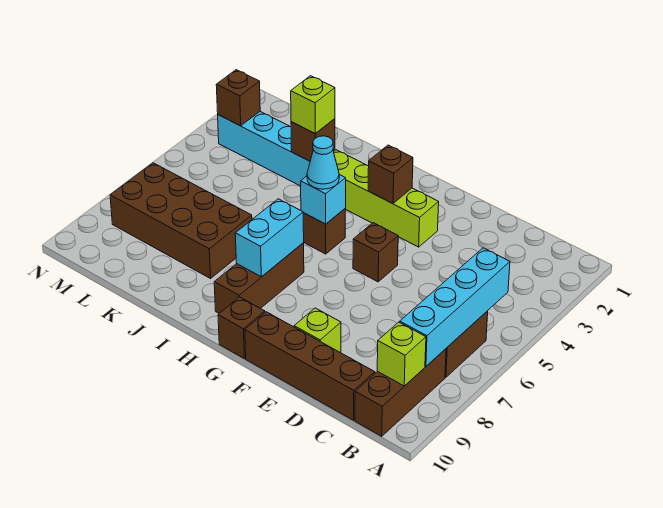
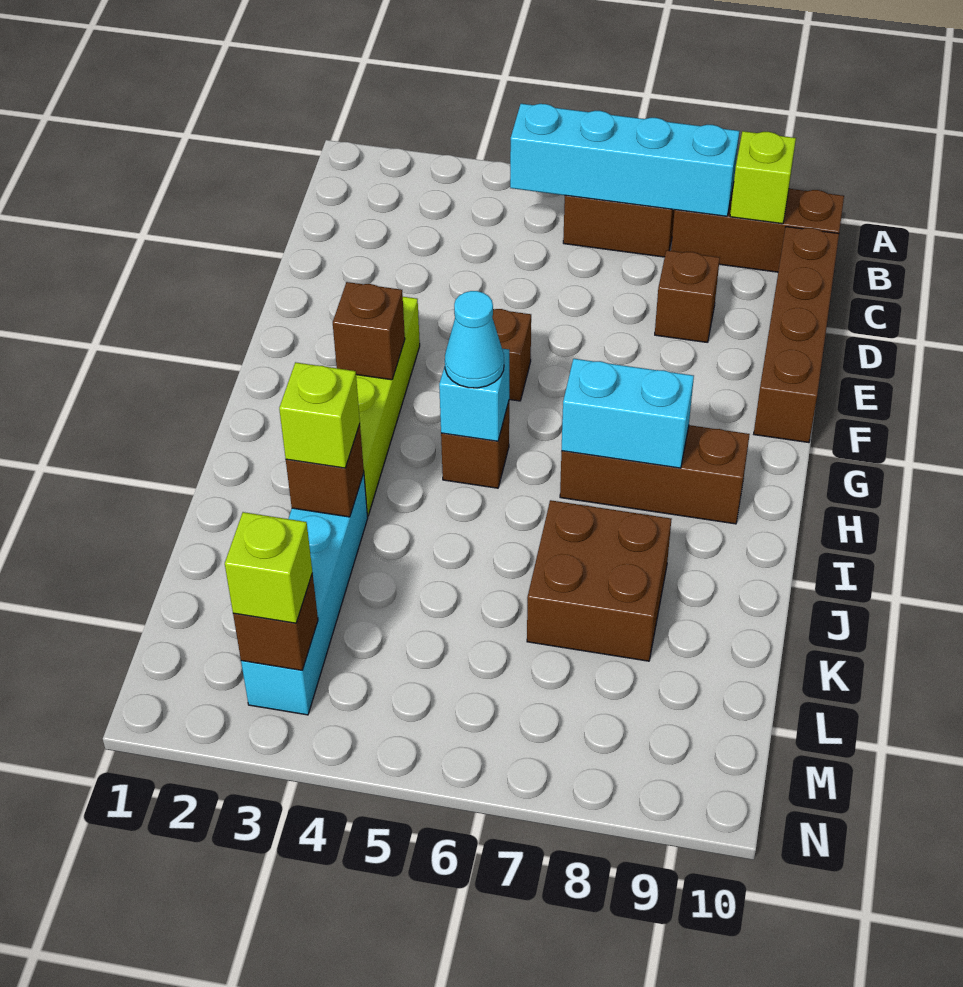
lime 1x1 brick [294,308,341,353] -> lime 1x1 brick moved to [225,512,312,623]
brown 1x1 brick [218,297,265,358] -> brown 1x1 brick moved to [655,250,720,343]
brown 2x4 brick [110,163,252,278] -> brown 2x2 brick [527,500,671,661]

